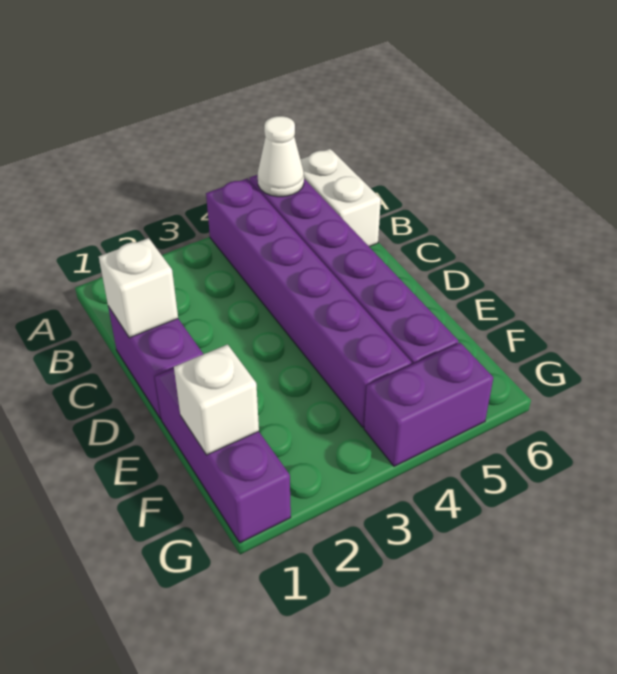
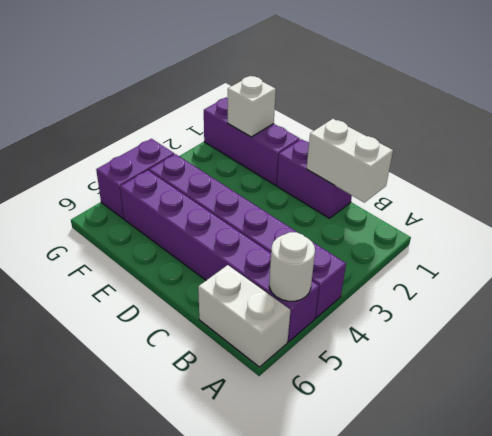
white 1x1 cone [258,116,304,197] -> white 1x1 round brick [269,232,315,301]
white 1x1 brick [99,238,178,338] -> white 1x2 brick [307,119,393,203]

